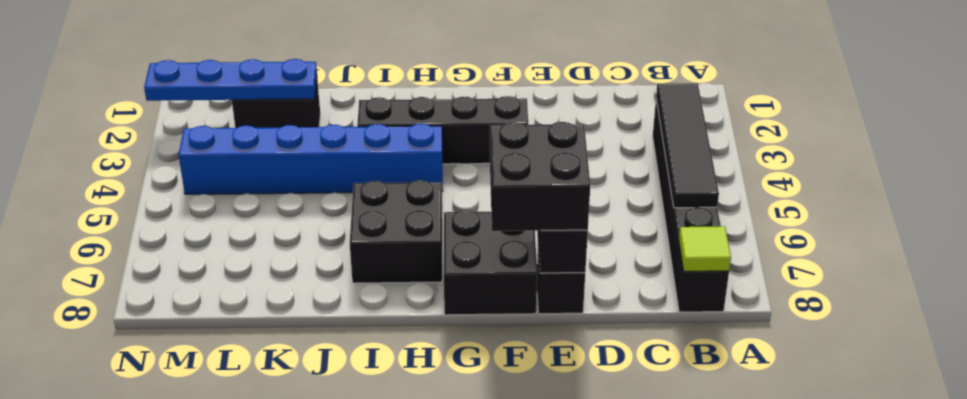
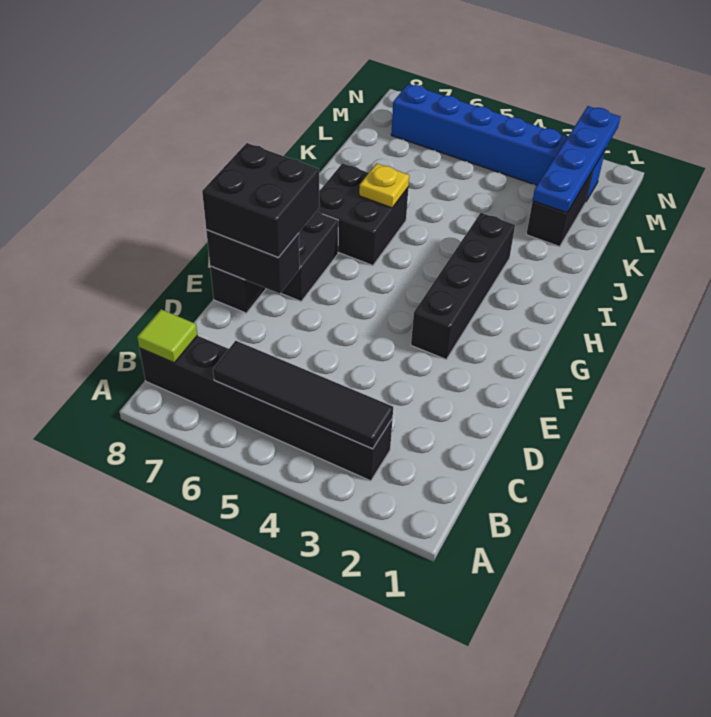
blue 1x6 brick [179,124,443,194] -> blue 1x6 brick turned to [391,84,605,201]
none -> yellow 1x1 plate [359,163,409,208]

